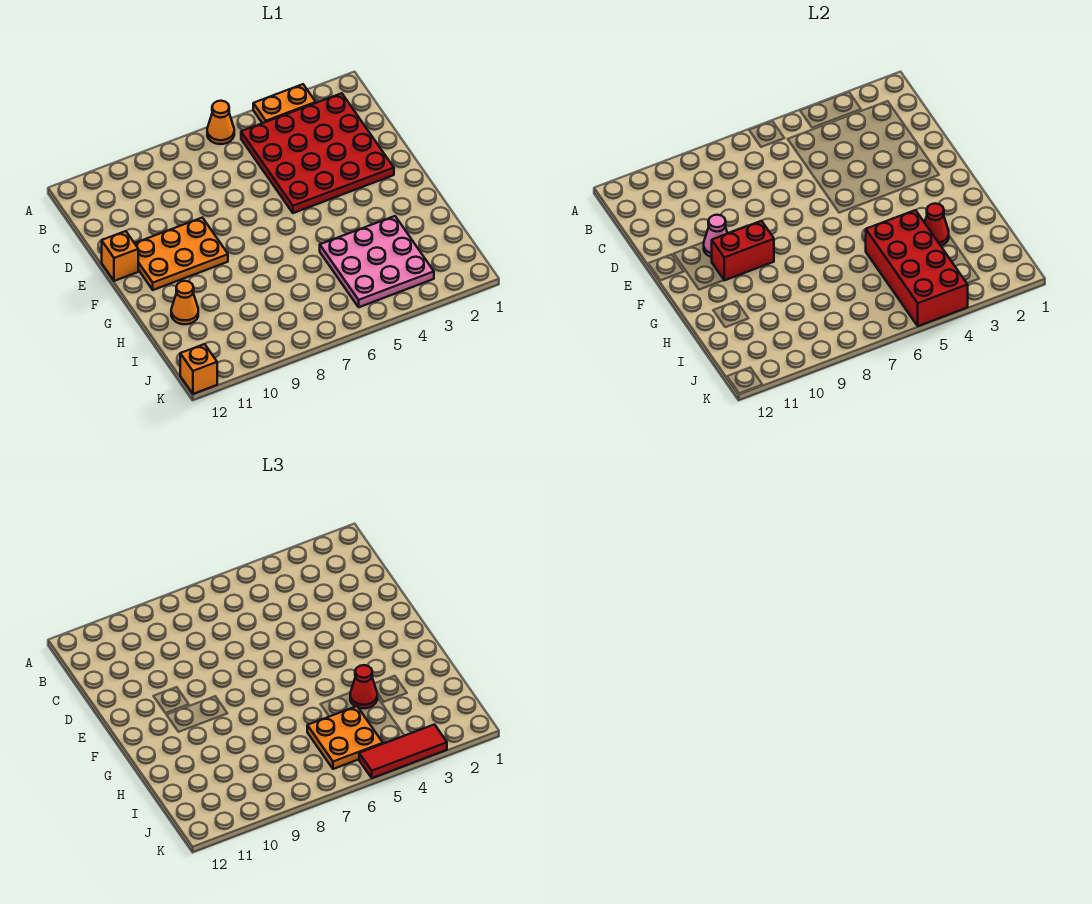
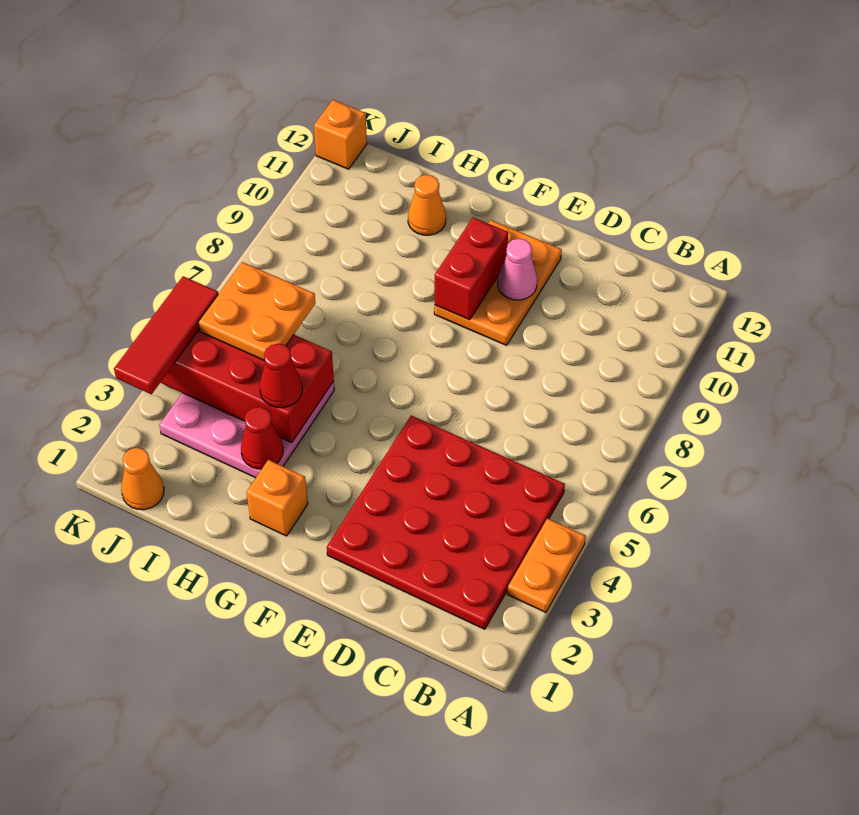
orange 1x1 cone [207,101,234,144] -> orange 1x1 cone moved to [121,448,164,510]
orange 1x1 brick [102,231,138,281] -> orange 1x1 brick moved to [246,460,308,536]

